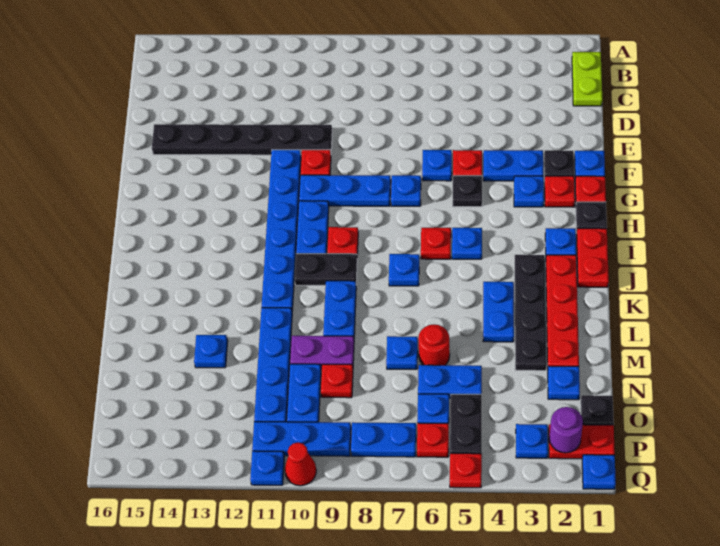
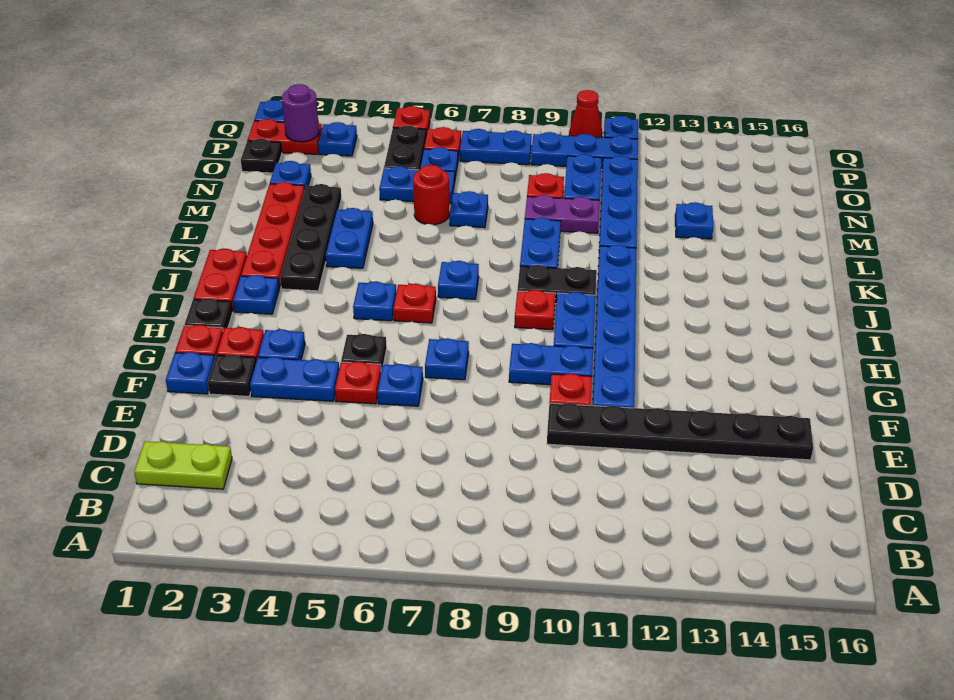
lime 1x2 plate [572,52,602,106] -> lime 1x2 plate turned to [134,441,232,489]
blue 1x3 plate [299,175,391,206] -> blue 1x2 plate [509,343,593,385]

